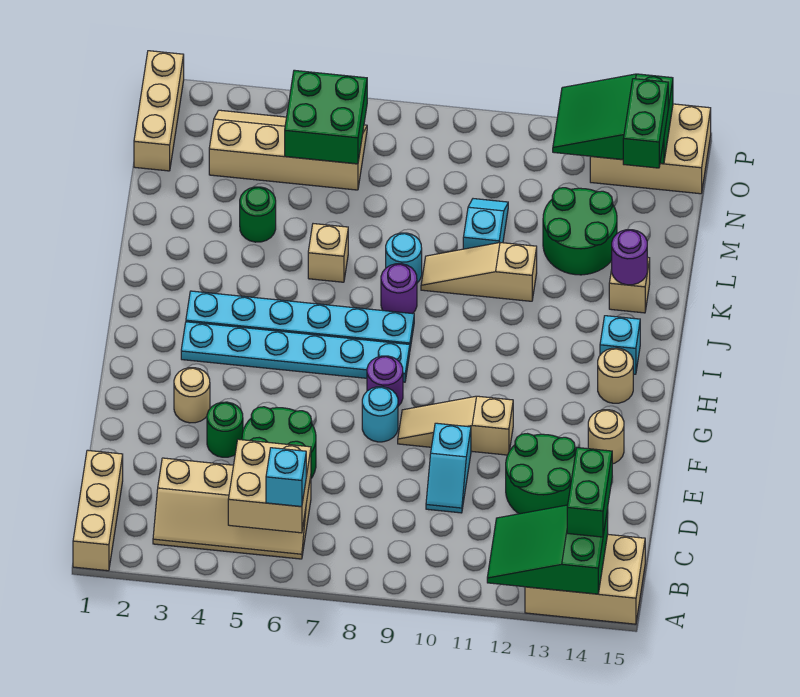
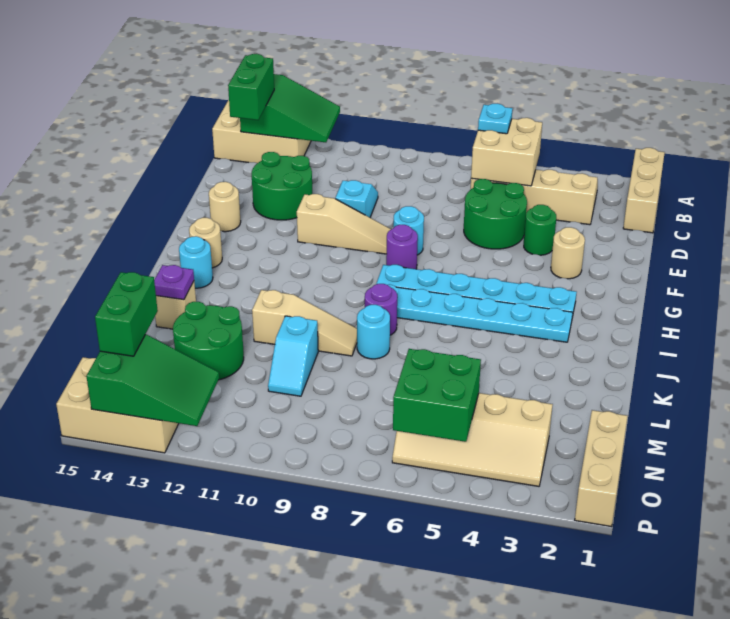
cyan 1x1 brick [266,448,306,507] -> cyan 1x1 plate [478,104,513,134]
cyan 1x1 brick [600,316,640,374] -> cyan 1x1 round brick [179,236,213,288]
tan 1x1 brick [308,224,348,282] -> none
purple 1x1 round brick [612,230,647,285] -> purple 1x1 plate [154,265,194,300]
green 1x1 round brick [240,187,276,242] -> none

